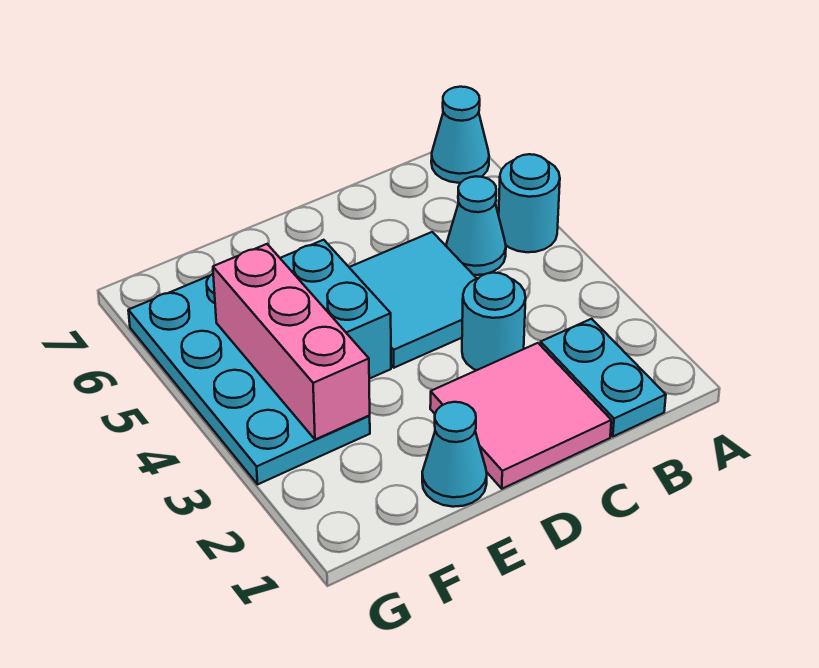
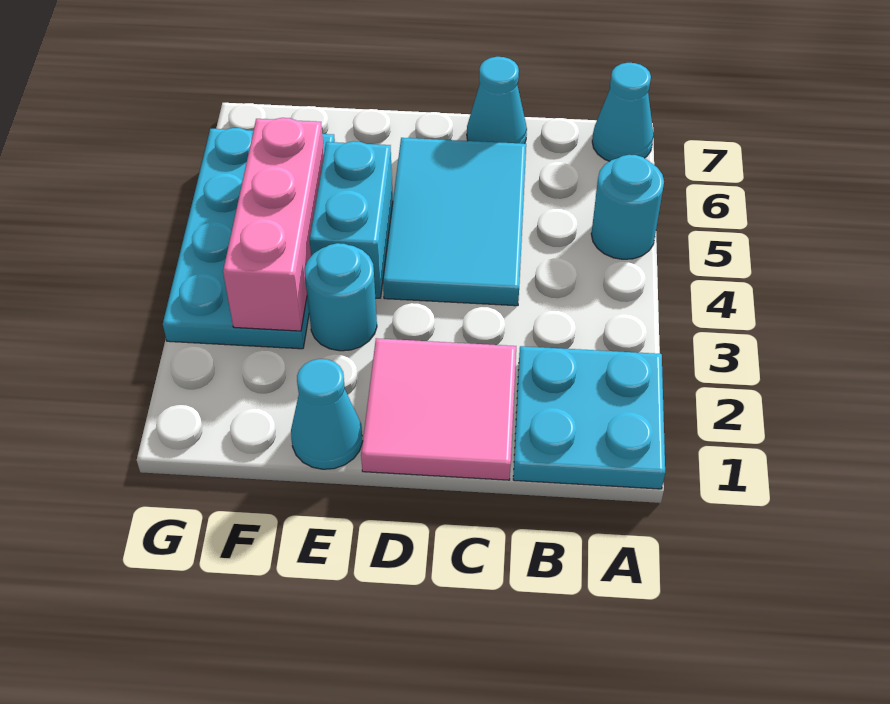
cyan 1x2 plate [540,319,666,436] -> cyan 2x2 plate [513,346,665,489]
cyan 1x1 cone [446,176,506,275] -> cyan 1x1 cone moved to [467,57,527,144]
cyan 1x1 round brick [462,273,526,370] -> cyan 1x1 round brick moved to [305,243,377,351]
cyan 2x2 tile [349,232,477,368] -> cyan 2x3 tile [383,138,526,306]

